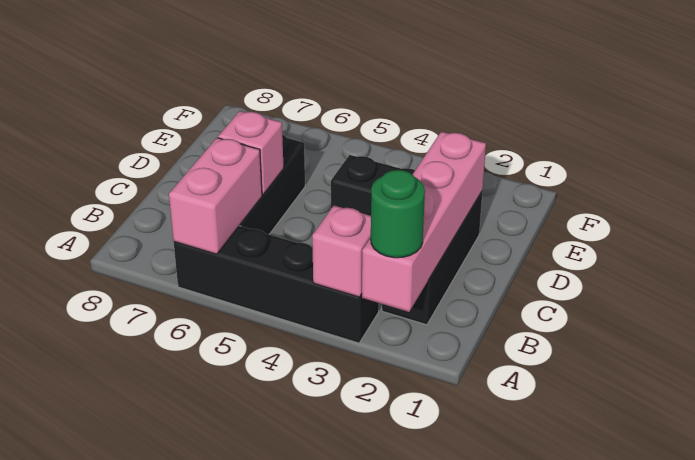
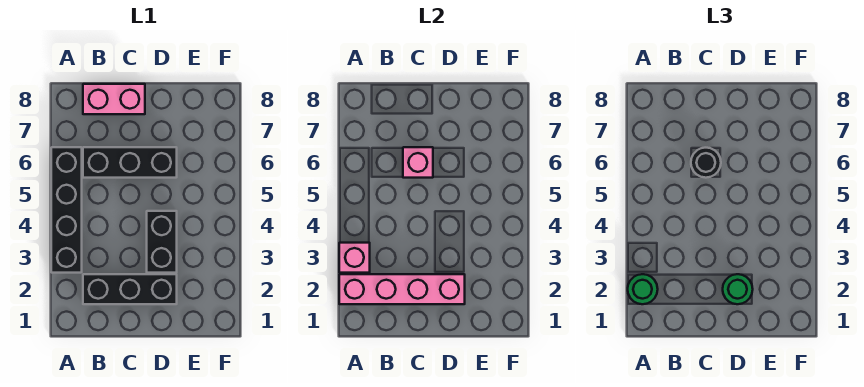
pink 1x2 brick [169,138,262,254] -> pink 1x2 brick moved to [83,84,145,114]
none -> black 1x1 round brick [691,148,721,178]
none -> green 1x1 round brick [723,274,753,304]

